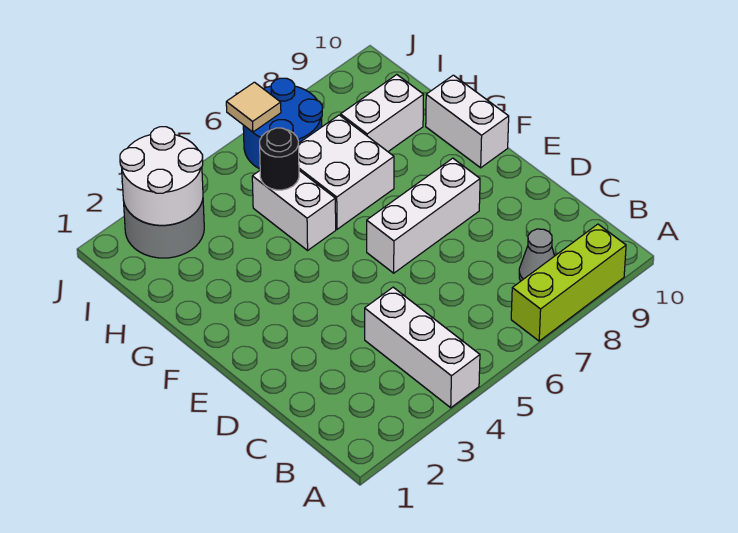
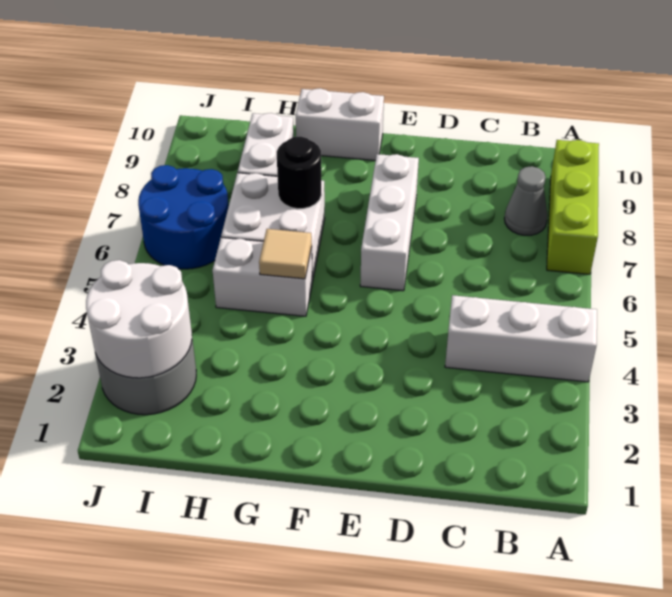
black 1x1 round brick [260,128,299,190] -> black 1x1 round brick moved to [277,137,321,209]
tan 1x1 tile [226,82,281,132] -> tan 1x1 tile moved to [259,229,312,279]

